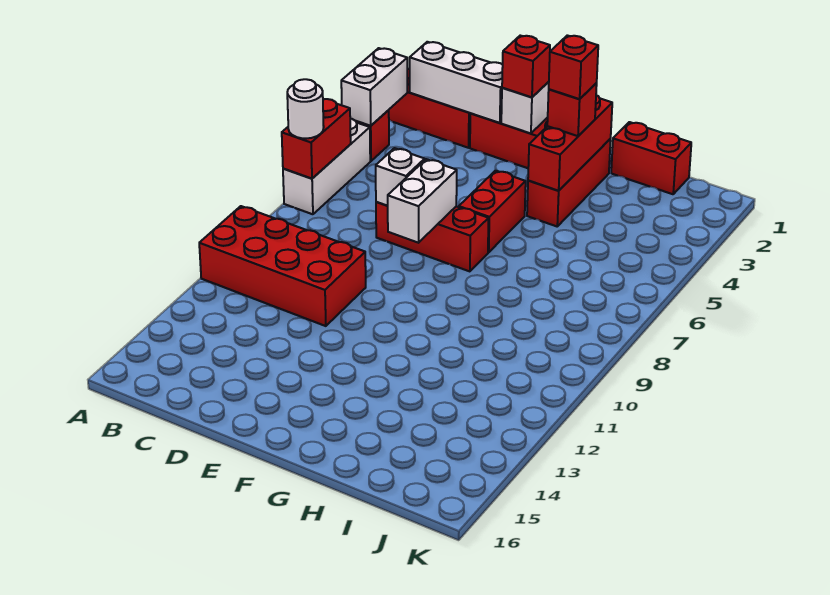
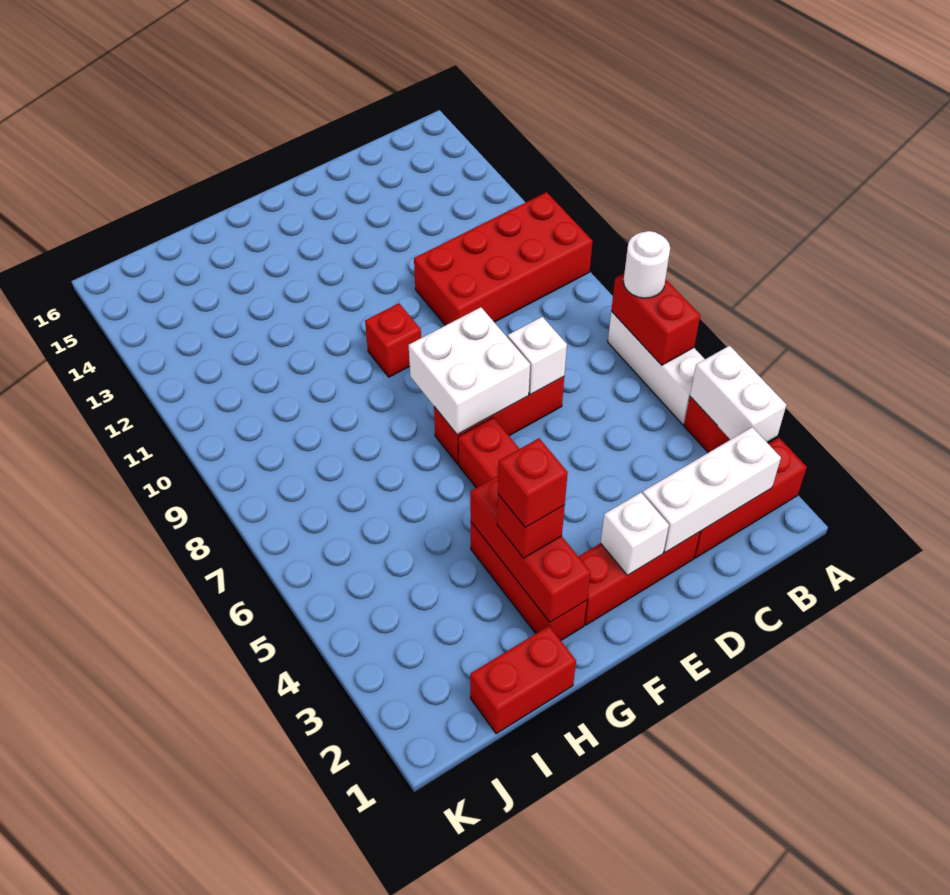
red 1x1 brick [502,36,550,97] -> red 1x1 brick moved to [365,303,421,377]
white 1x2 brick [388,159,457,243] -> white 2x2 brick [409,307,530,435]

